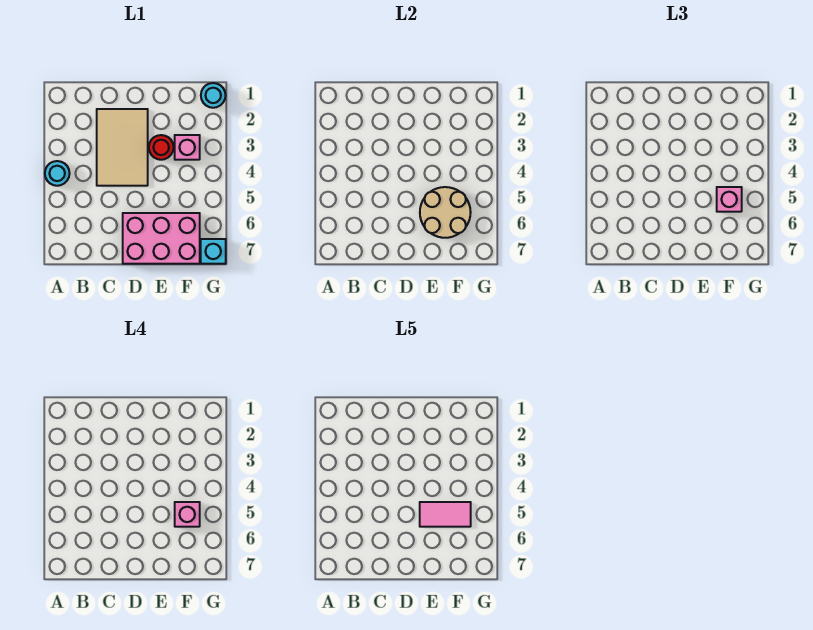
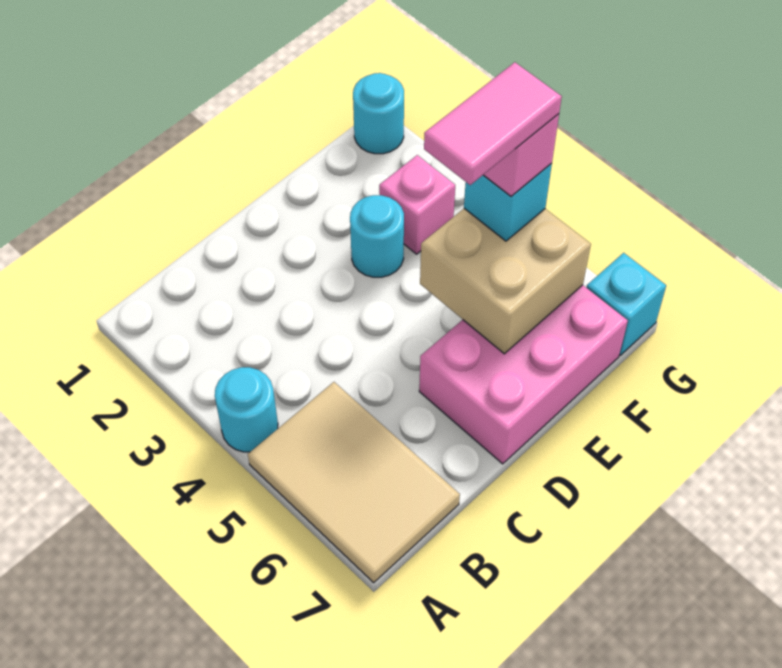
tan 2x3 tile [97,109,148,186] -> tan 2x3 tile moved to [248,382,460,583]
red 1x1 round brick [149,135,174,160] -> cyan 1x1 round brick [350,195,404,277]
tan 2x2 round brick [420,187,471,238] -> tan 2x2 brick [420,209,591,354]
pink 1x1 brick [717,187,742,212] -> cyan 1x1 brick [464,163,552,241]

